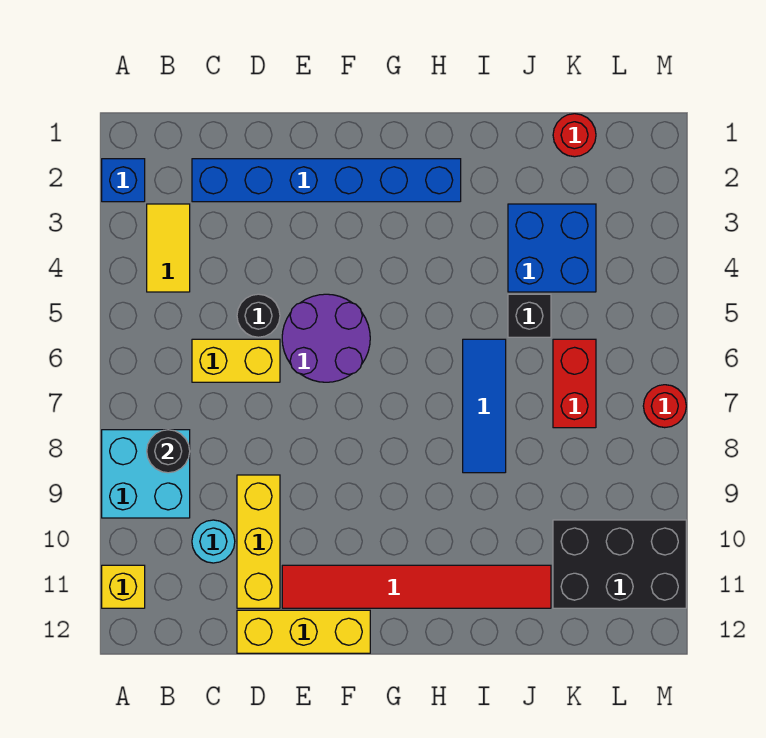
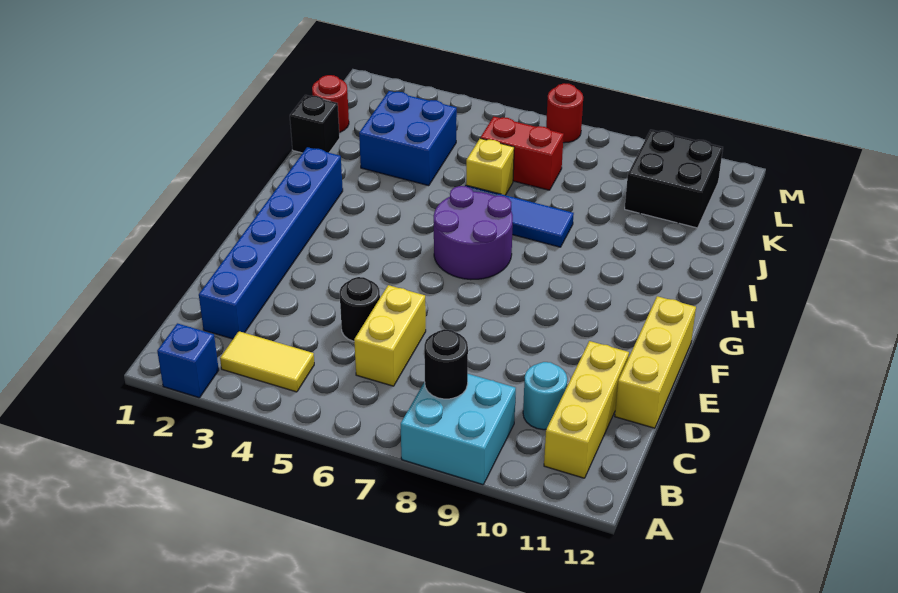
yellow 1x1 brick [102,565,145,608] -> yellow 1x1 brick moved to [466,138,514,195]
yellow 1x3 brick [237,475,280,608] -> yellow 1x3 brick turned to [544,341,629,478]
purple 2x2 round brick [282,294,370,382] -> purple 2x2 round brick moved to [434,186,513,280]
red 1x6 tile [282,565,551,608] -> none
black 1x1 brick [508,294,551,337] -> black 1x1 brick moved to [290,95,340,153]
black 2x3 brick [553,520,686,608] -> black 2x2 brick [625,130,723,228]

